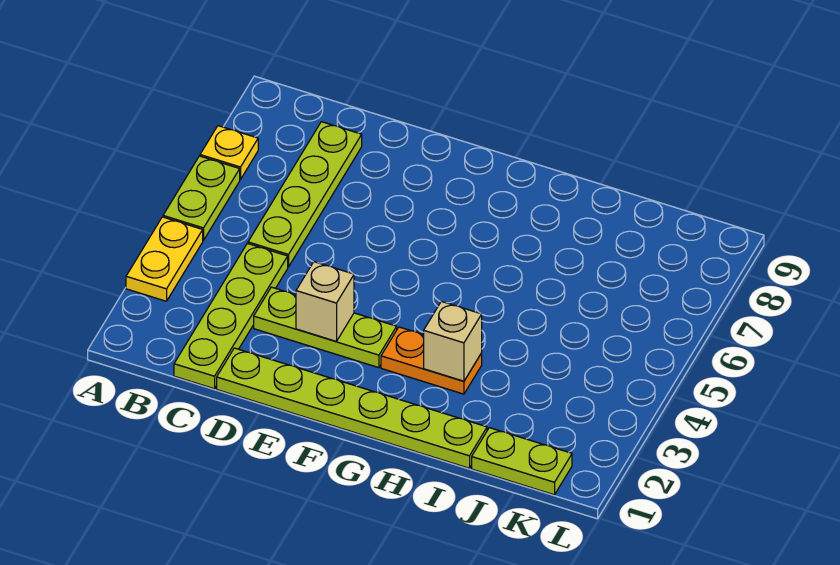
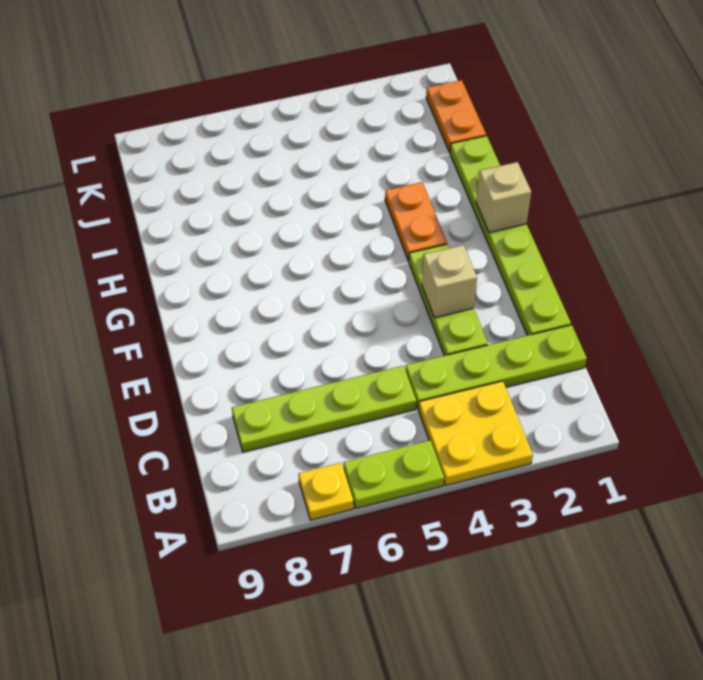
yellow 1x2 plate [126,217,203,301] -> yellow 2x2 plate [419,381,533,485]
tan 1x1 brick [424,301,482,381] -> tan 1x1 brick moved to [476,162,531,232]
lime 1x2 plate [472,428,572,495] -> orange 1x2 plate [426,80,486,152]

